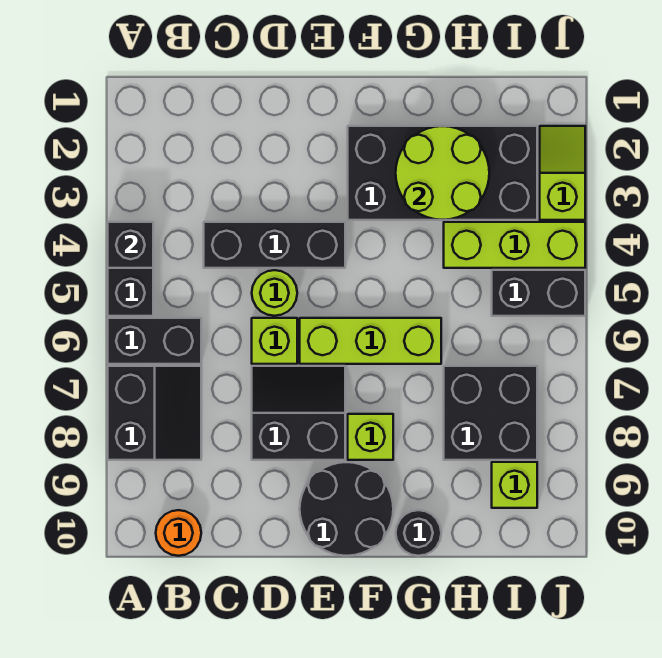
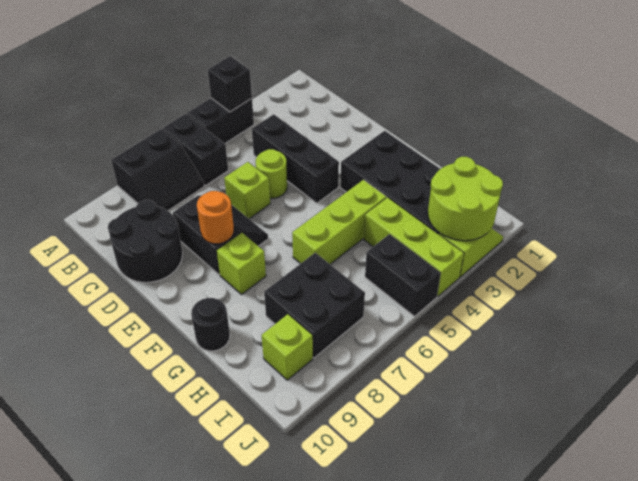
orange 1x1 round brick [156,510,201,556] -> orange 1x1 round brick moved to [197,191,234,244]
lime 1x3 brick [300,318,441,364] -> lime 1x3 brick turned to [292,180,386,264]
black 2x2 round brick [300,462,393,556] -> black 2x2 round brick moved to [108,200,183,283]
lime 2x2 round brick [396,126,489,220] -> lime 2x2 round brick moved to [428,157,503,241]

